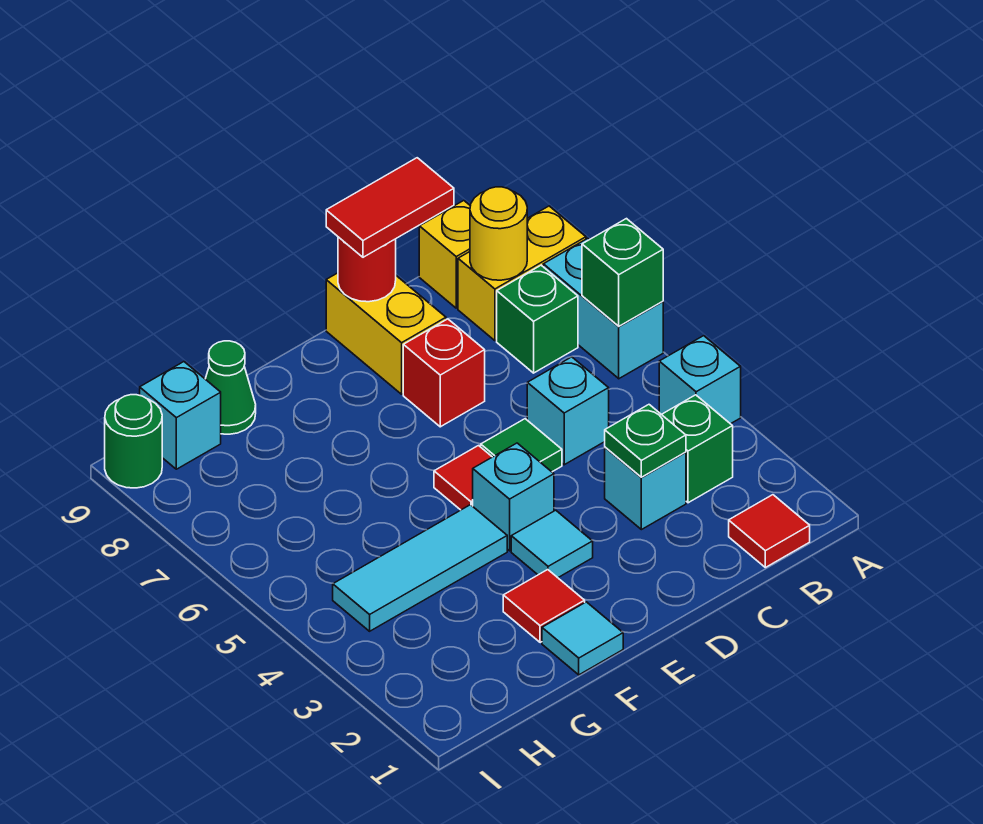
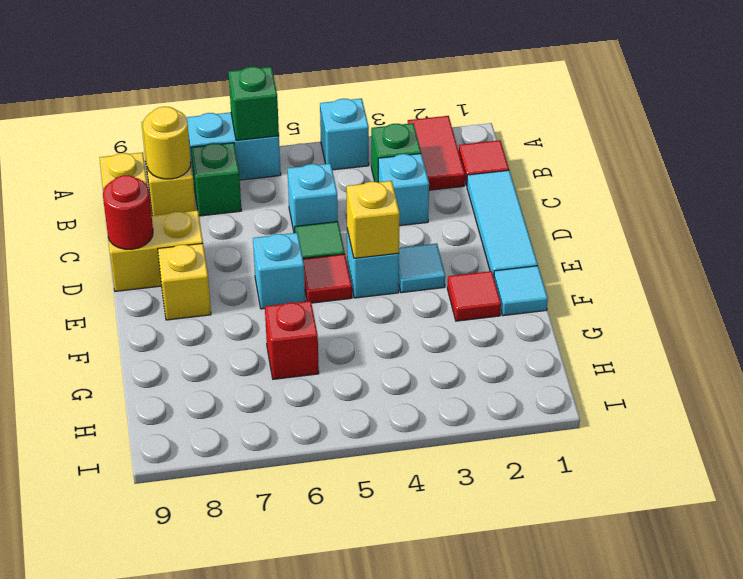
green 1x1 plate [605,405,686,477] -> none
red 1x2 tile [326,158,454,257] -> red 1x2 tile moved to [408,116,465,190]
red 1x1 brick [403,319,485,427] -> red 1x1 brick moved to [265,301,319,379]
none -> yellow 1x1 brick [347,181,400,258]
none -> yellow 1x1 brick [158,243,211,320]
cyan 1x3 tile [333,505,507,631] -> cyan 1x3 tile moved to [467,170,538,276]
green 1x1 cone [206,341,256,434] -> none
cyan 1x1 brick [140,362,221,469] -> cyan 1x1 brick moved to [253,233,305,309]
green 1x1 round brick [105,395,162,488] -> none

